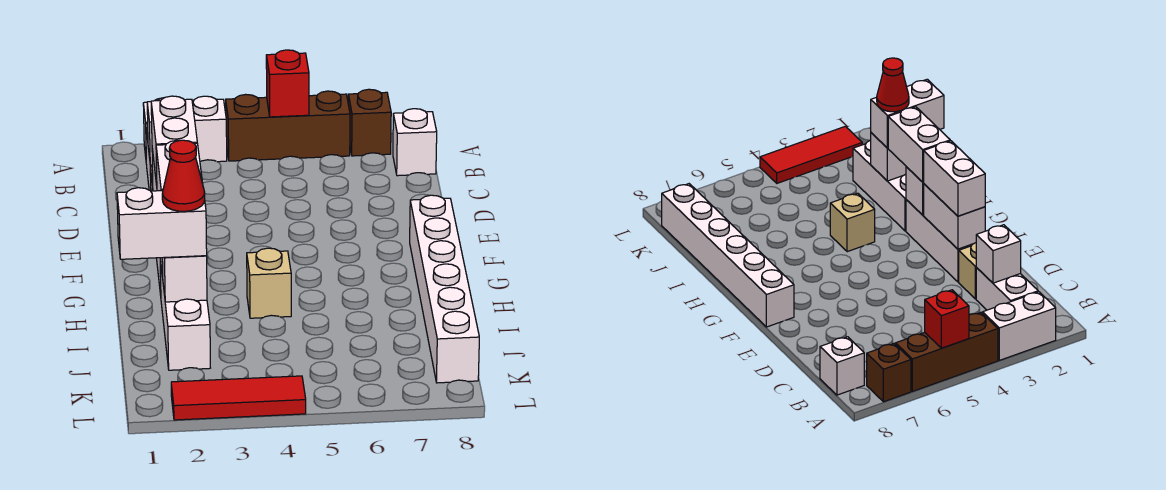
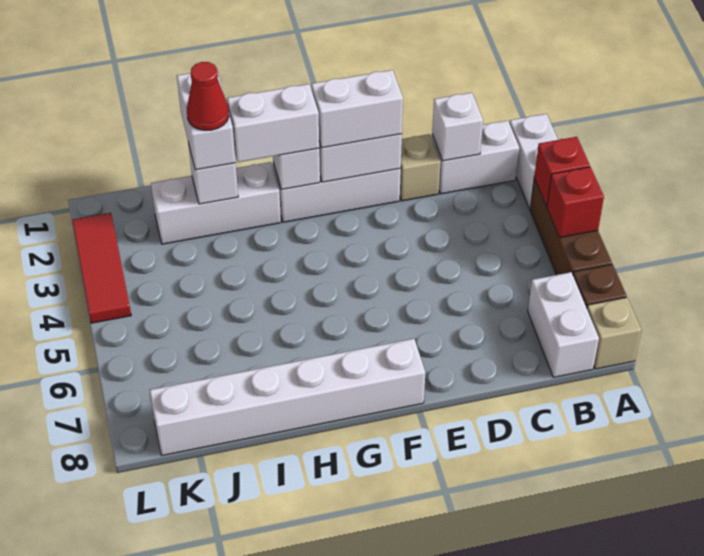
none -> red 1x1 brick [534,137,590,206]
white 1x1 brick [393,109,437,176] -> white 1x2 brick [528,272,599,377]
tan 1x1 brick [247,248,291,318] -> tan 1x1 brick moved to [587,297,641,369]

